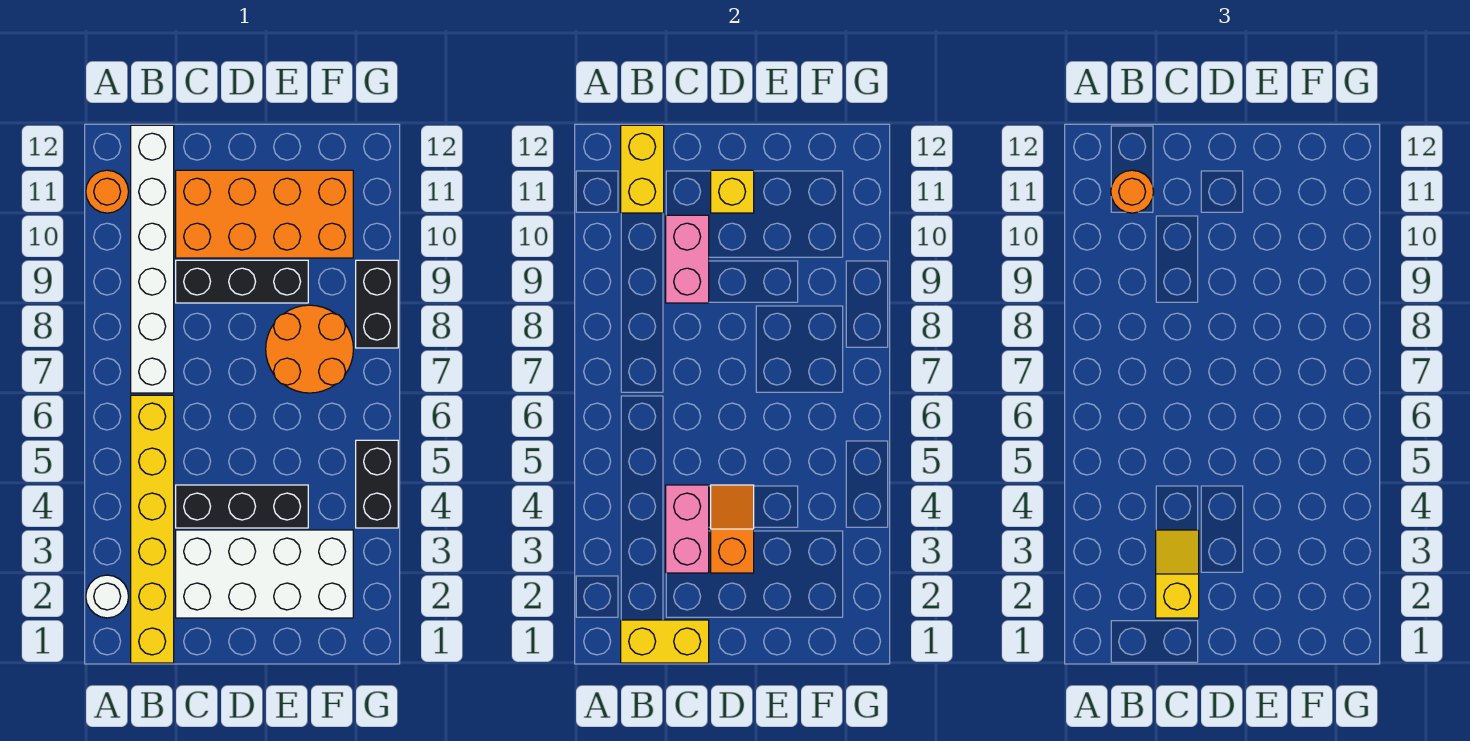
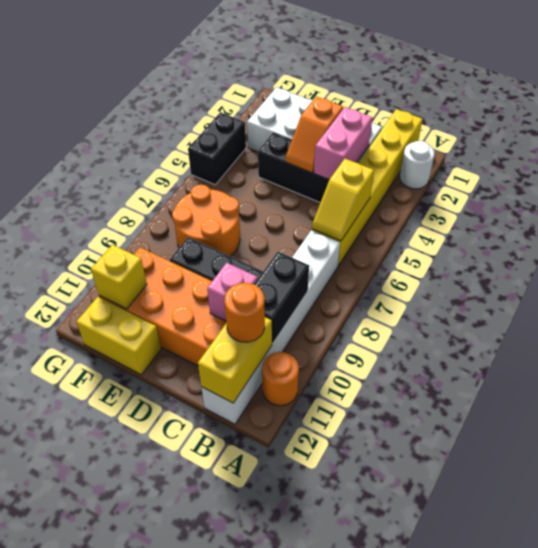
yellow 1x2 brick [621,620,709,663] -> yellow 1x2 brick moved to [76,297,161,375]
yellow 1x2 slope [1156,530,1199,618] -> yellow 1x2 slope moved to [312,159,374,241]
pink 1x2 brick [666,215,709,303] -> pink 1x1 brick [207,263,258,321]
yellow 1x1 brick [711,170,754,213] -> yellow 1x1 brick moved to [91,245,147,309]
black 1x2 brick [356,260,398,348] -> black 1x2 brick moved to [254,251,309,344]

